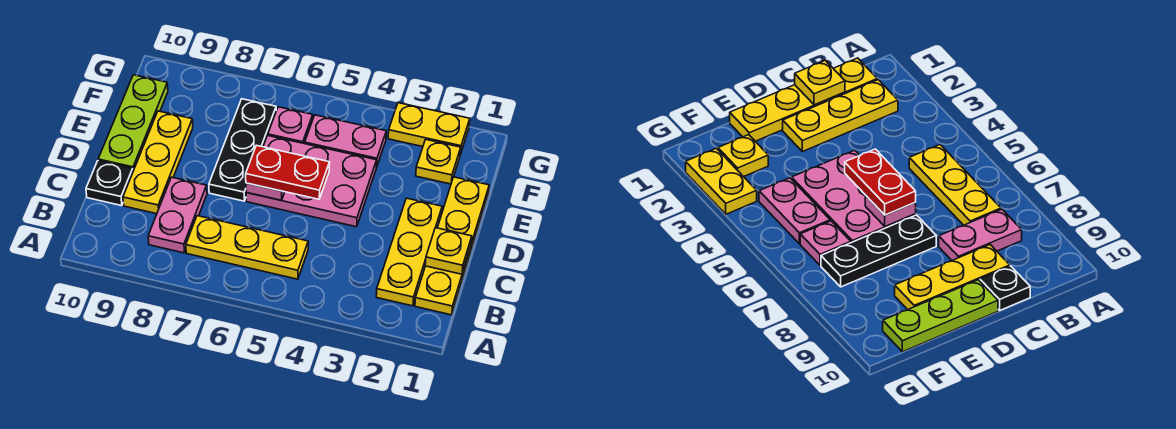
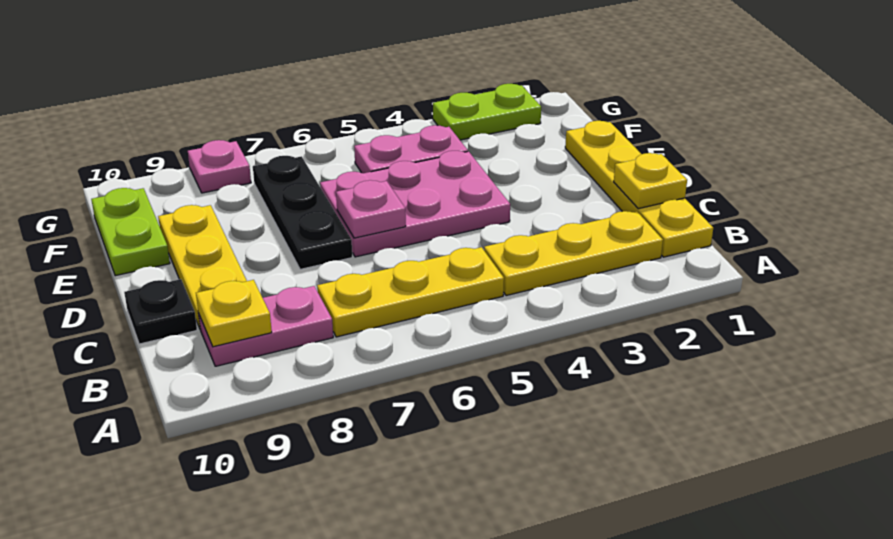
yellow 1x3 plate [376,198,442,306] -> yellow 1x3 plate turned to [484,211,663,296]
pink 1x2 plate [148,177,207,253] -> pink 1x2 plate turned to [199,286,333,366]
red 1x2 plate [246,145,330,199] -> none
lime 1x3 plate [98,75,168,171] -> lime 1x2 plate [91,188,170,276]
yellow 1x1 plate [416,139,461,184] -> yellow 1x1 plate moved to [196,280,272,347]
pink 1x1 plate [268,107,313,144] -> pink 1x1 plate moved to [188,140,251,193]
yellow 1x2 plate [388,103,470,155] -> lime 1x2 plate [433,84,541,140]

